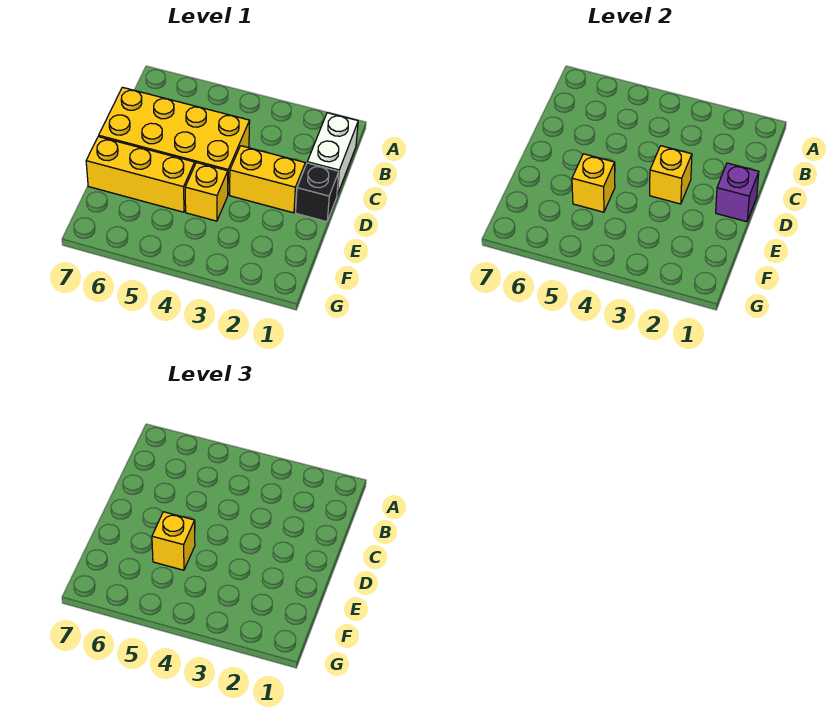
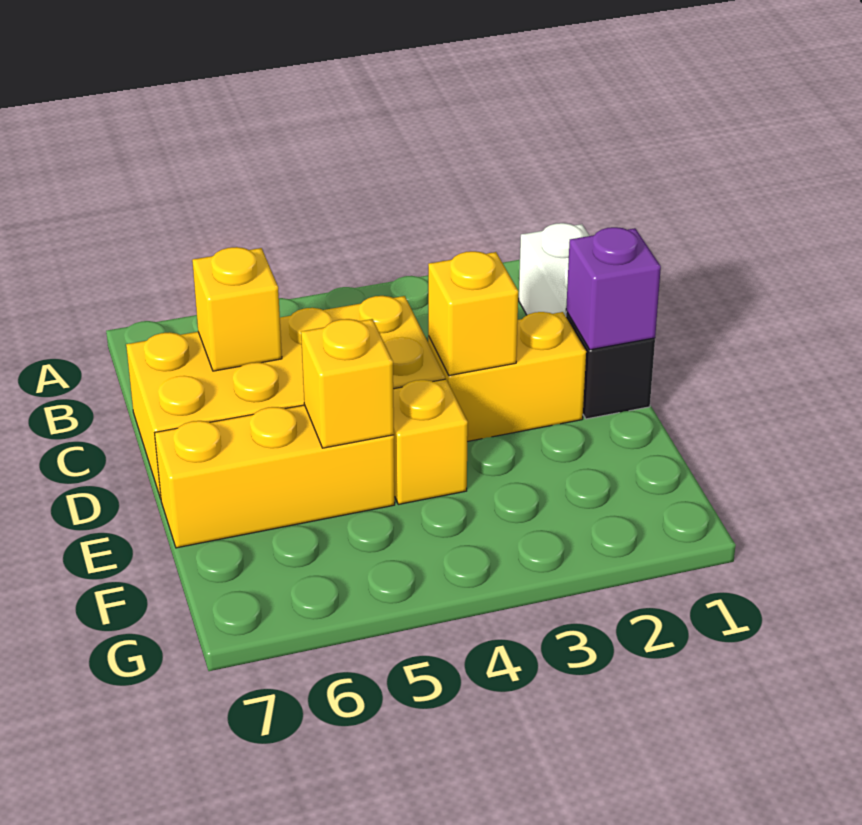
yellow 1x1 brick [152,512,195,570] -> yellow 1x1 brick moved to [192,247,282,371]

